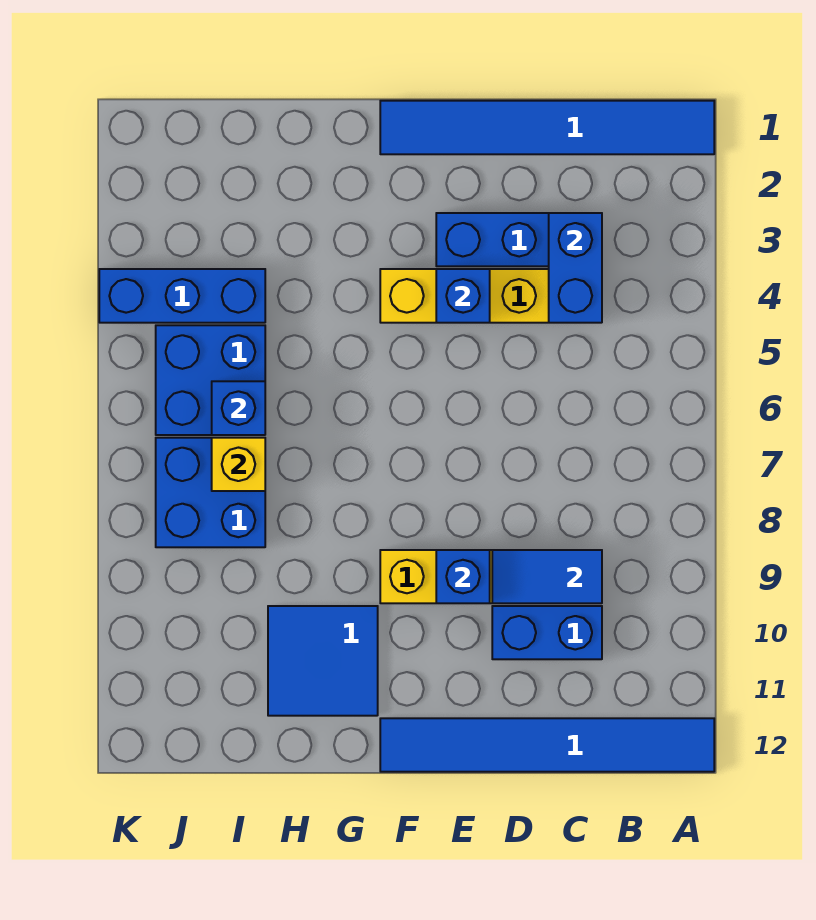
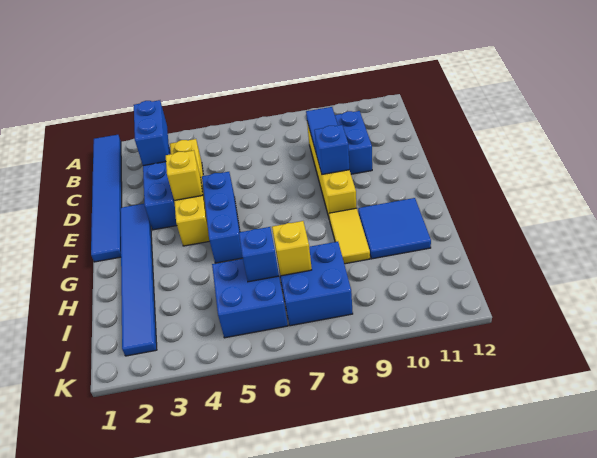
blue 1x6 tile [380,718,714,772] -> blue 1x6 tile moved to [121,204,157,356]
blue 1x2 brick [549,213,602,323] -> blue 1x2 brick turned to [134,100,169,166]
blue 1x1 brick [436,269,490,323] -> yellow 1x1 brick [166,150,203,200]
none -> yellow 1x2 tile [329,208,370,264]
blue 1x3 brick [99,269,265,323] -> blue 1x3 brick moved to [202,172,243,263]

